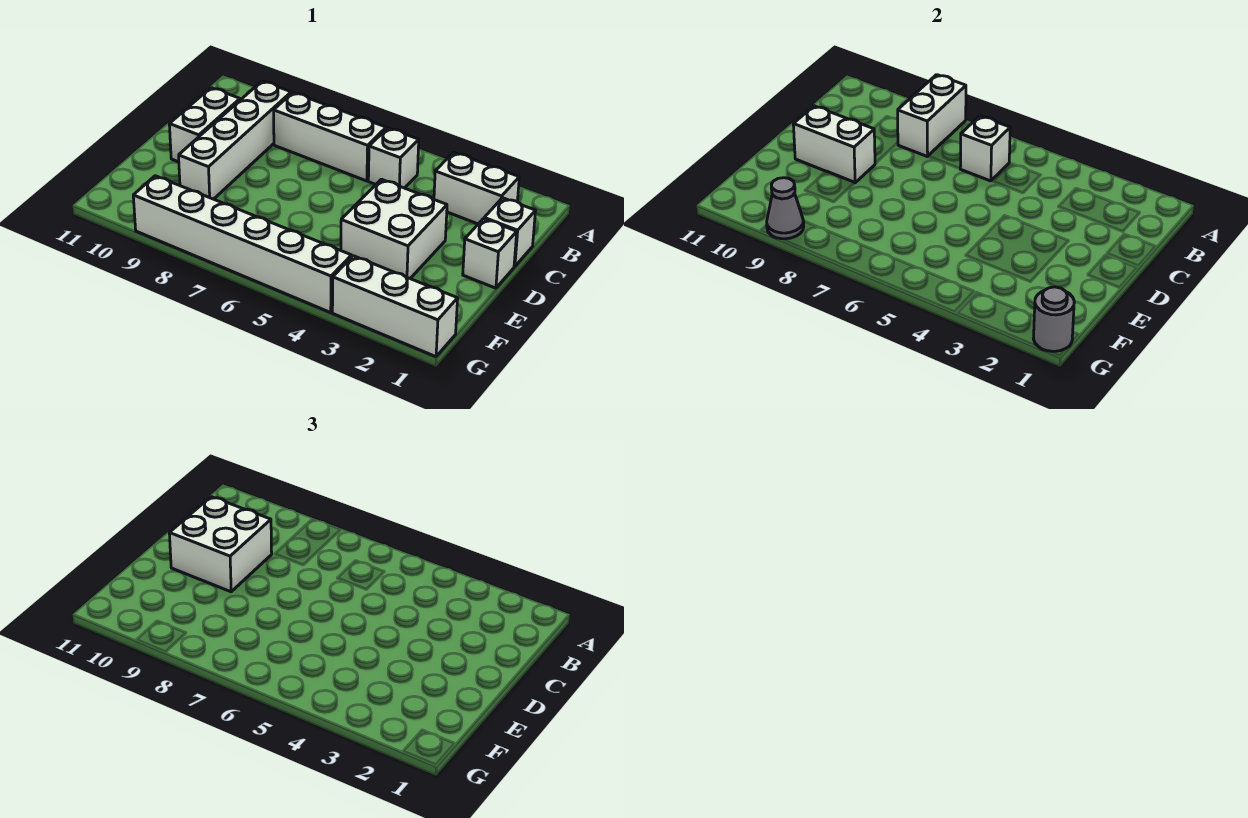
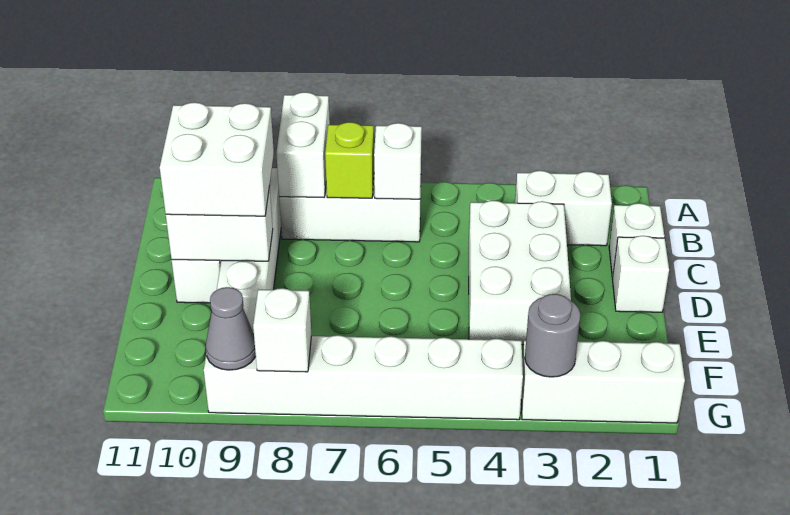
white 1x1 brick [368,128,419,188] -> white 1x1 brick moved to [253,288,311,372]
none -> lime 1x1 brick [325,122,374,198]
white 2x2 brick [341,179,447,278] -> white 2x3 brick [469,200,571,345]
grey 1x1 round brick [1034,287,1074,351] -> grey 1x1 round brick moved to [525,294,580,377]

